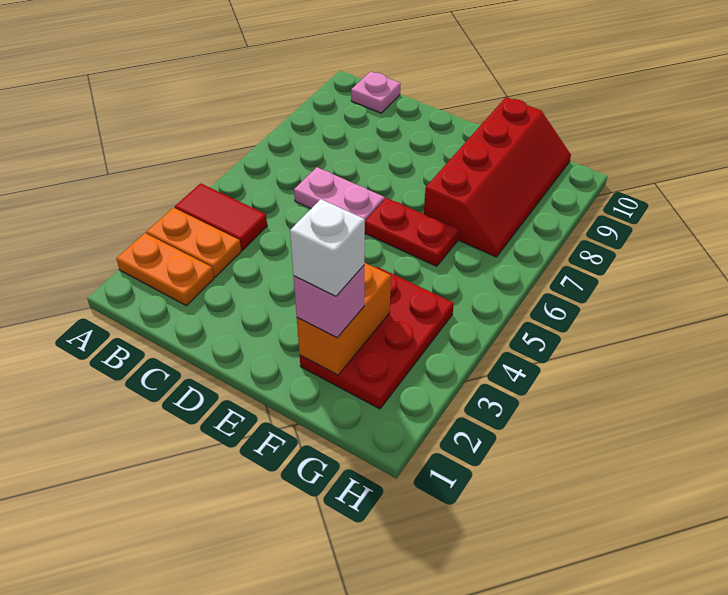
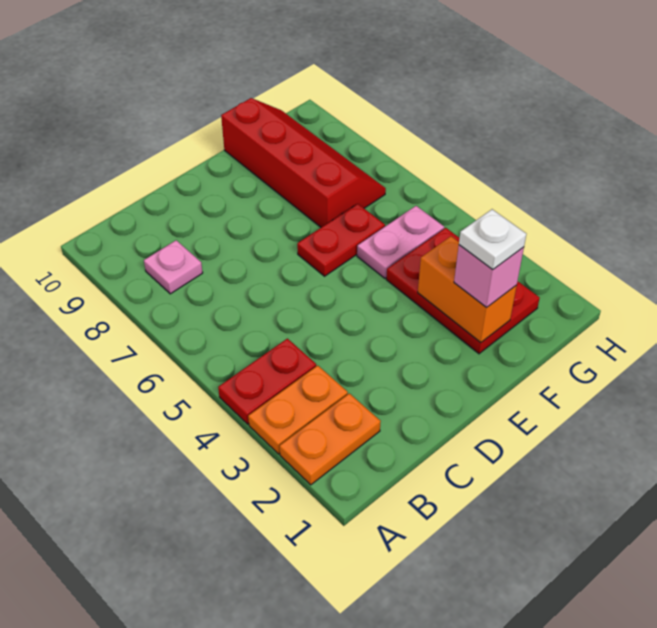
red 1x2 tile [175,183,267,250] -> red 1x2 plate [218,339,316,424]
pink 1x1 plate [351,71,401,113] -> pink 1x1 plate moved to [144,240,203,294]
pink 1x2 plate [294,167,385,220] -> pink 1x2 plate moved to [357,206,444,278]
white 1x1 brick [290,199,365,296] -> white 1x1 plate [459,209,526,270]

